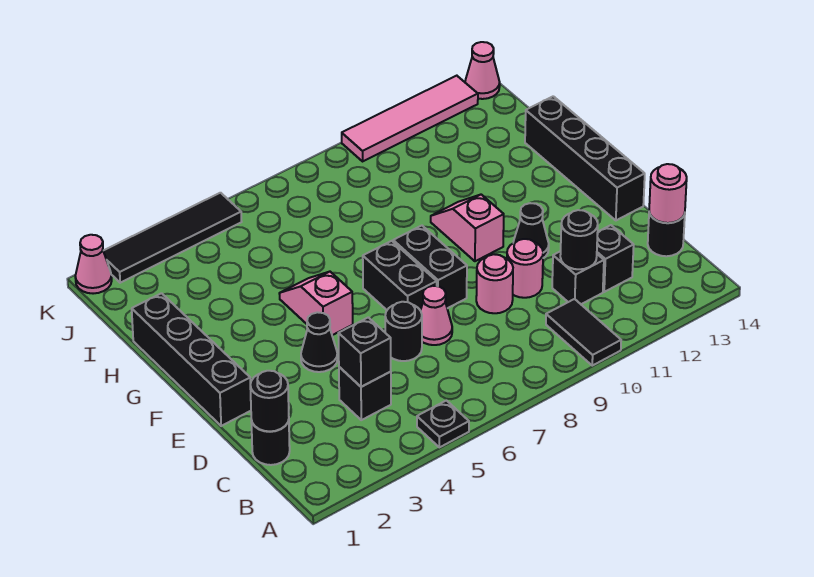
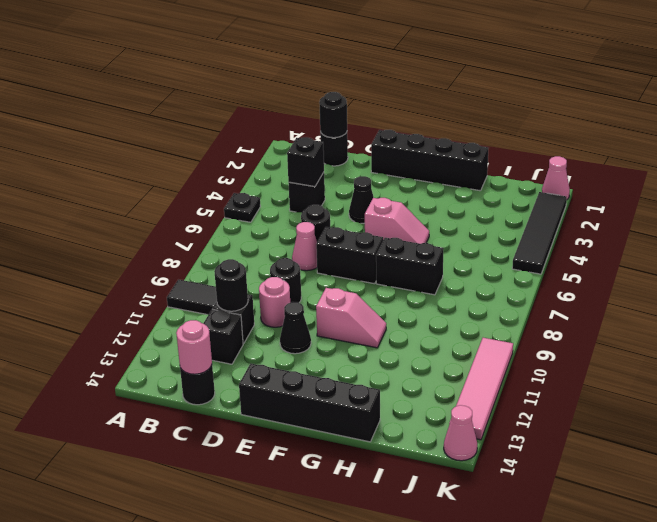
pink 1x1 round brick [476,254,513,313] -> black 1x1 round brick [270,258,301,303]
black 1x2 brick [393,226,467,308] -> black 1x2 brick moved to [376,238,444,295]

